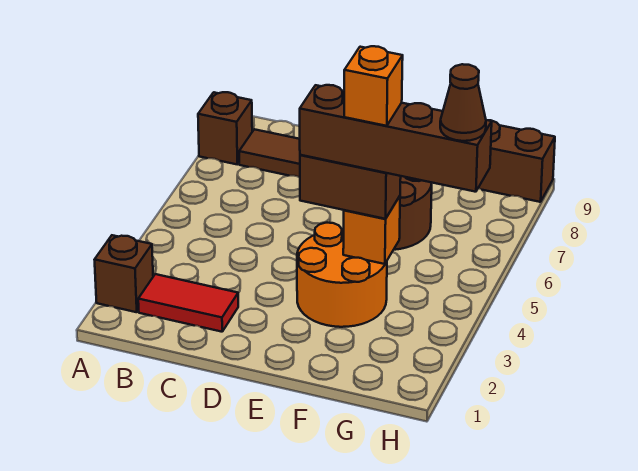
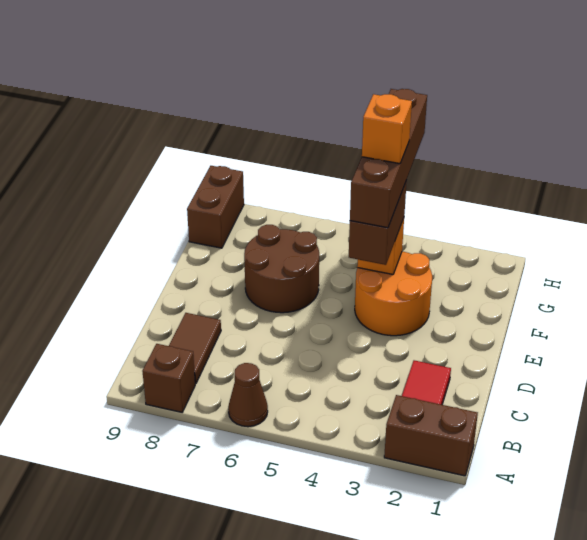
brown 1x1 brick [94,235,153,312] -> brown 1x2 brick [384,395,478,476]
brown 1x1 cone [440,64,486,141] -> brown 1x1 cone moved to [228,363,268,427]

